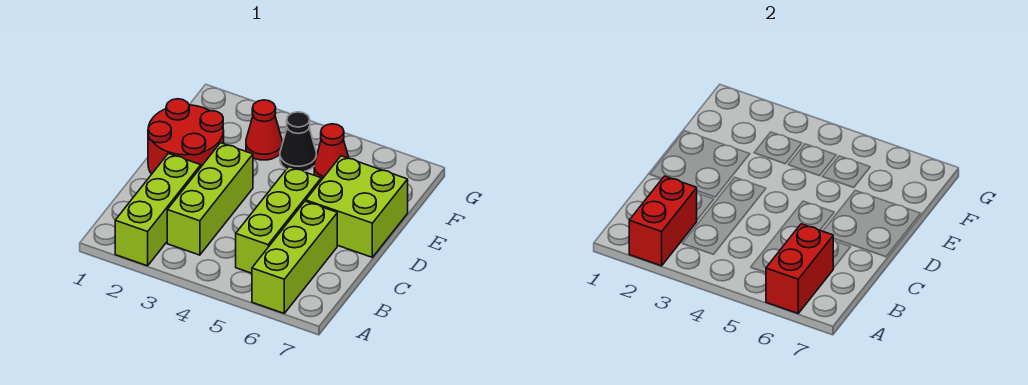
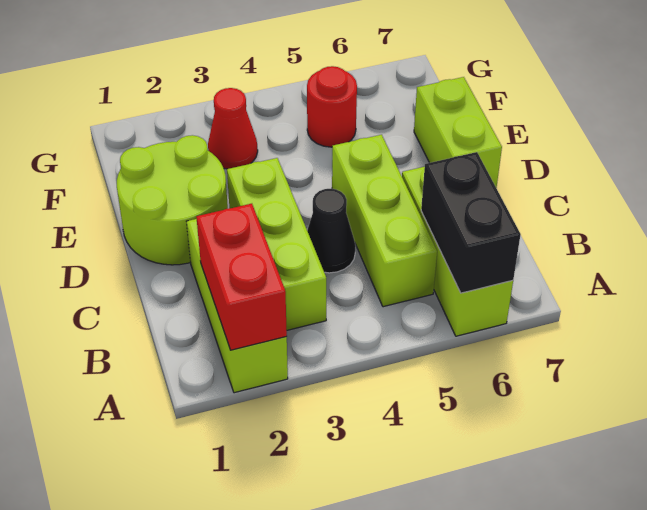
red 1x2 brick [766,224,834,313] -> black 1x2 brick [421,152,521,293]
red 2x2 round brick [148,99,224,174] -> lime 2x2 round brick [117,135,228,265]
lime 2x2 brick [306,156,408,257] -> lime 1x2 brick [414,77,502,188]
black 1x1 cone [280,112,316,171] -> black 1x1 cone moved to [307,189,356,273]
red 1x1 cone [314,124,349,180] -> red 1x1 round brick [307,66,357,147]

